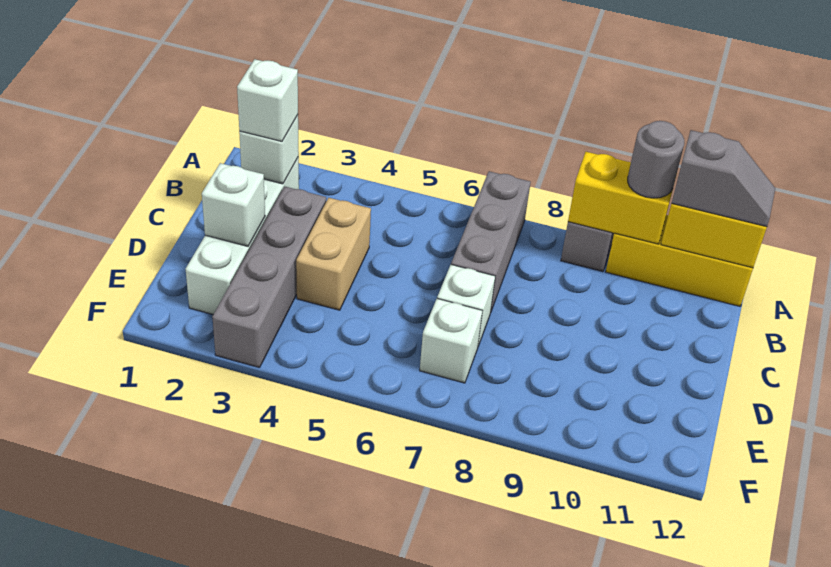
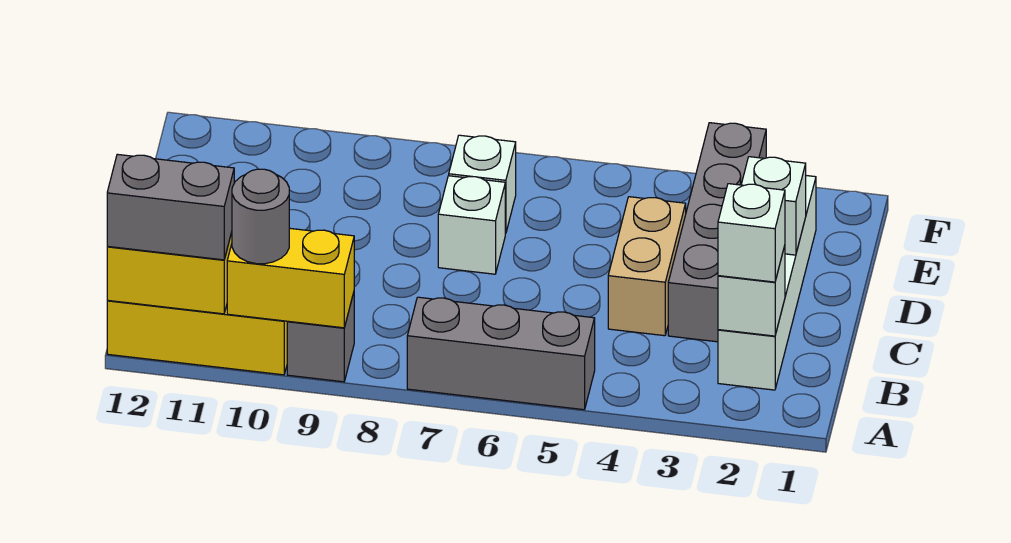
grey 1x3 brick [451,171,531,313] -> grey 1x3 brick turned to [407,297,595,410]
grey 1x2 slope [672,130,775,227] -> grey 1x2 brick [107,154,234,260]

